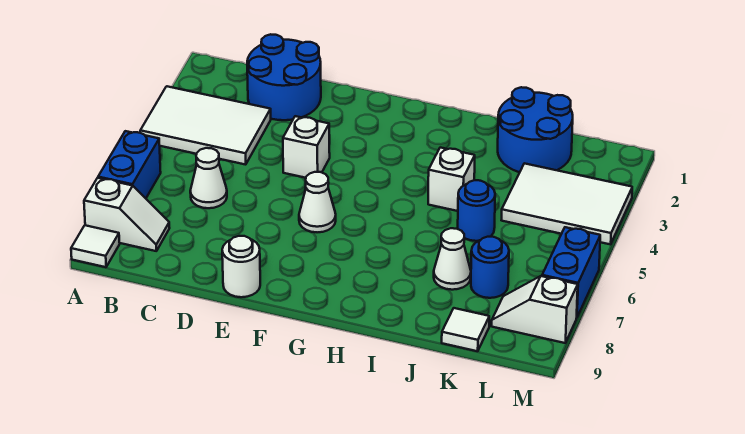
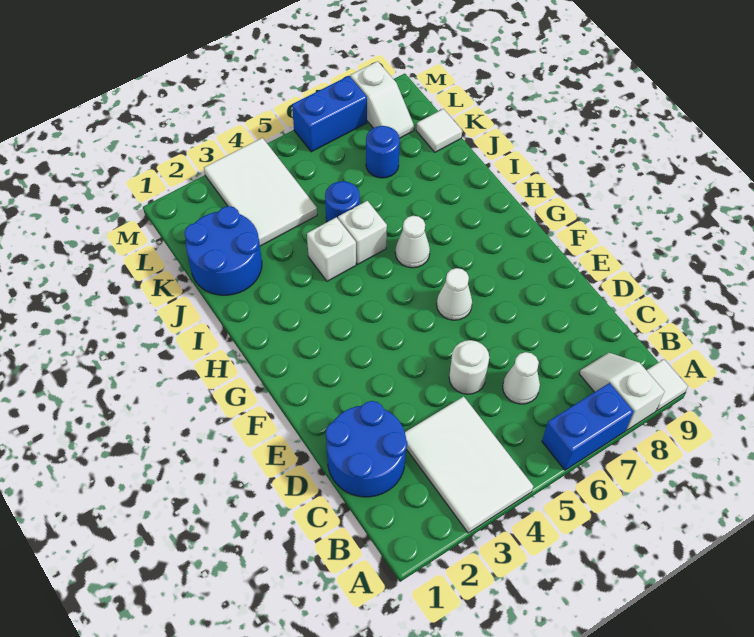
white 1x1 brick [283,116,330,178] -> white 1x1 brick moved to [338,201,387,264]
white 1x1 round brick [222,236,260,297] -> white 1x1 round brick moved to [449,340,489,394]
white 1x1 cone [434,228,471,290] -> white 1x1 cone moved to [395,216,430,268]

